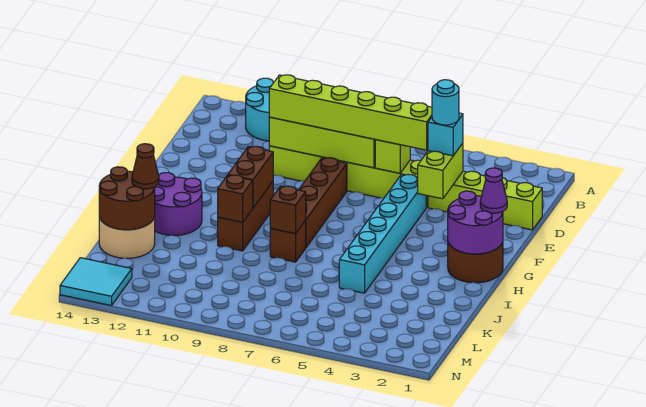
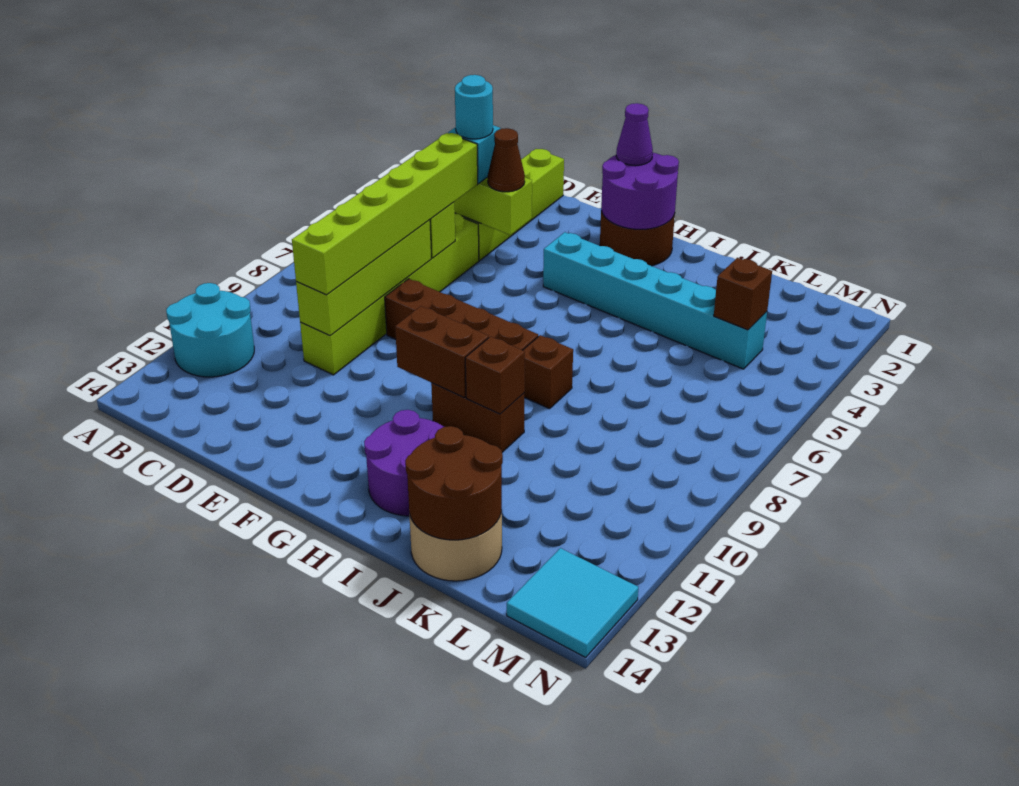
cyan 1x6 brick [339,174,427,293] -> cyan 1x6 brick moved to [543,232,767,369]
brown 1x3 brick [218,182,273,251] -> brown 1x2 brick [431,383,524,452]
brown 1x1 brick [270,186,306,234] -> brown 1x1 brick moved to [714,258,772,330]
brown 1x1 cone [132,144,159,189] -> brown 1x1 cone moved to [488,128,525,192]

